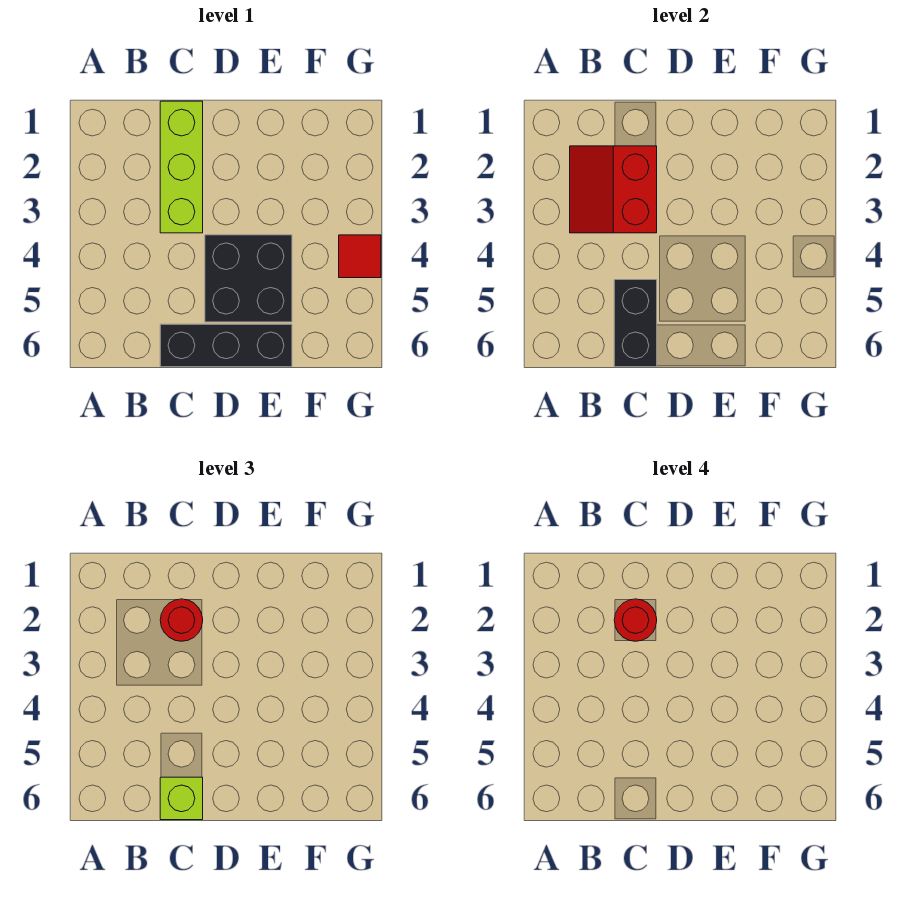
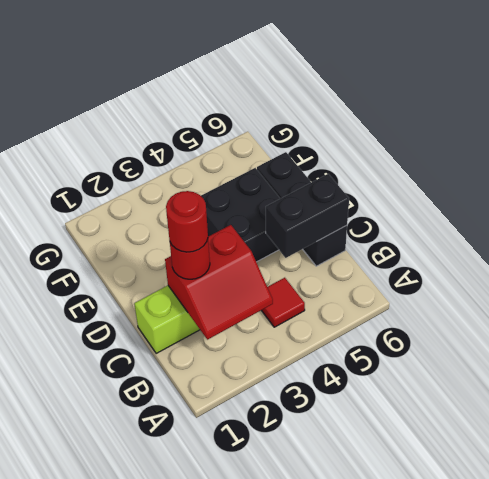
lime 1x1 brick [160,777,203,820] -> none
red 1x1 tile [339,235,381,278] -> red 1x1 tile moved to [261,278,305,327]

